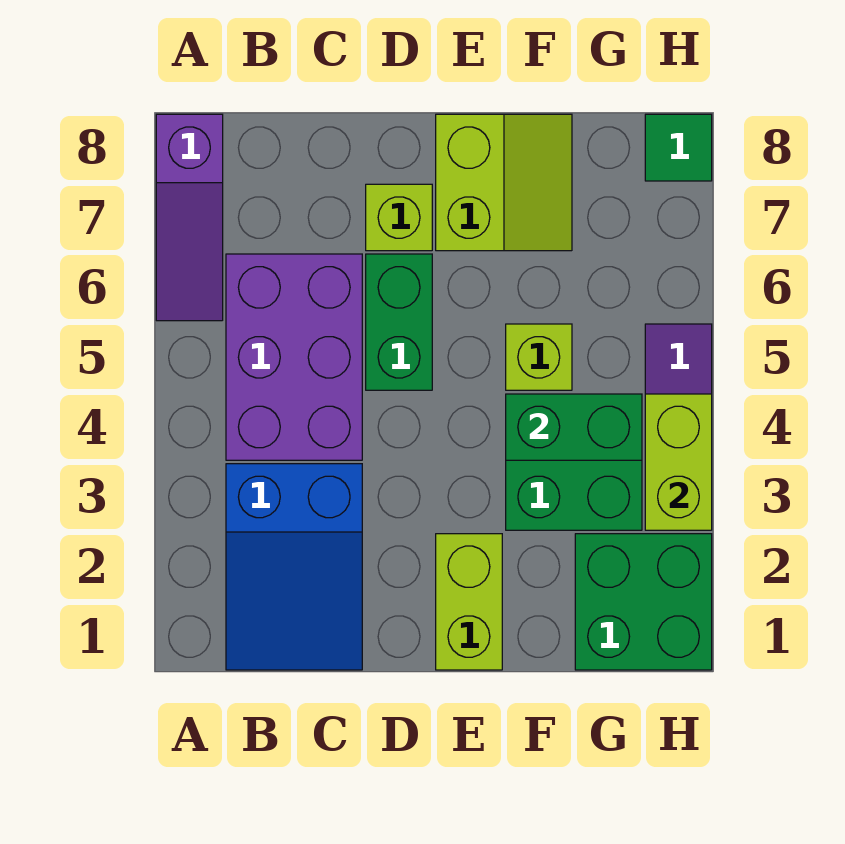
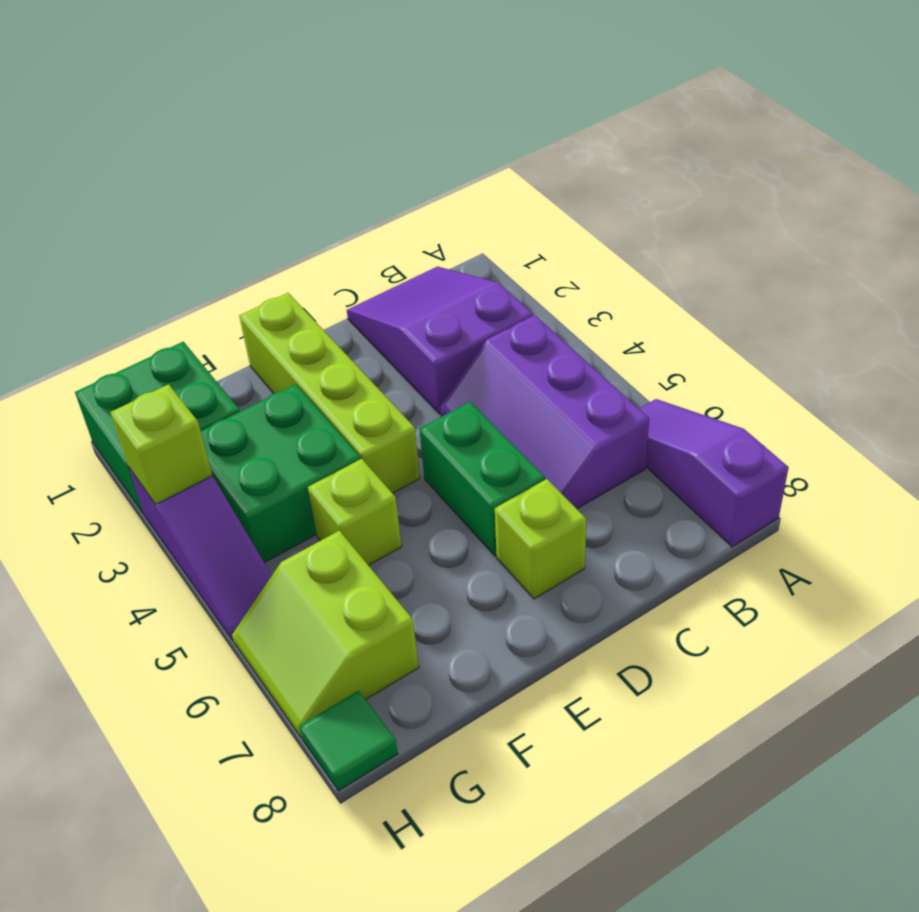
blue 2x3 slope [226,464,362,670] -> purple 2x3 slope [347,267,533,414]
purple 2x3 brick [226,254,362,460] -> purple 2x3 slope [440,315,649,509]
lime 1x2 brick [436,534,502,670] -> lime 1x4 brick [239,293,420,493]
lime 2x2 slope [436,114,572,251] -> lime 2x2 slope moved to [232,531,419,738]
green 1x2 brick [506,394,642,460] -> none
lime 1x2 brick [645,394,712,530] -> lime 1x1 brick [110,384,212,504]

